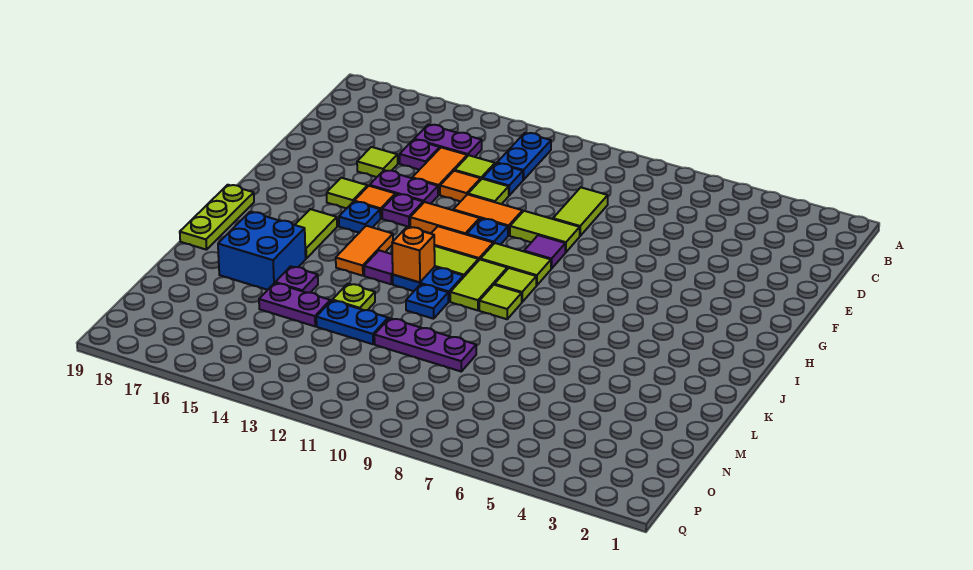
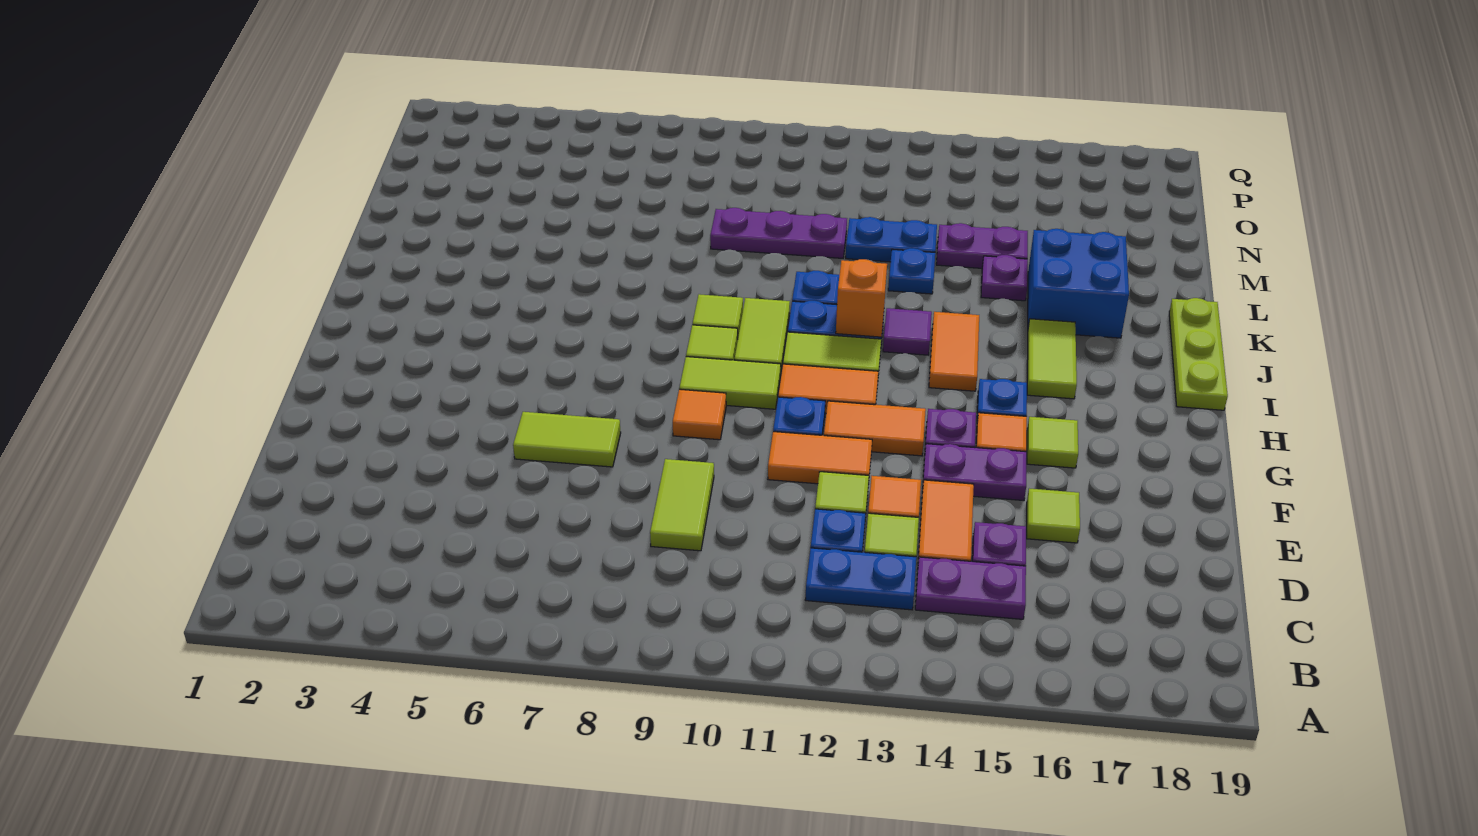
blue 1x2 plate [497,133,551,180] -> blue 1x2 plate turned to [805,548,916,610]
lime 1x2 tile [510,211,580,252] -> lime 1x2 tile moved to [513,412,621,467]
purple 1x1 tile [524,235,565,269] -> orange 1x1 tile [673,389,726,440]
lime 1x1 plate [332,284,375,310] -> blue 1x1 plate [888,248,935,294]

